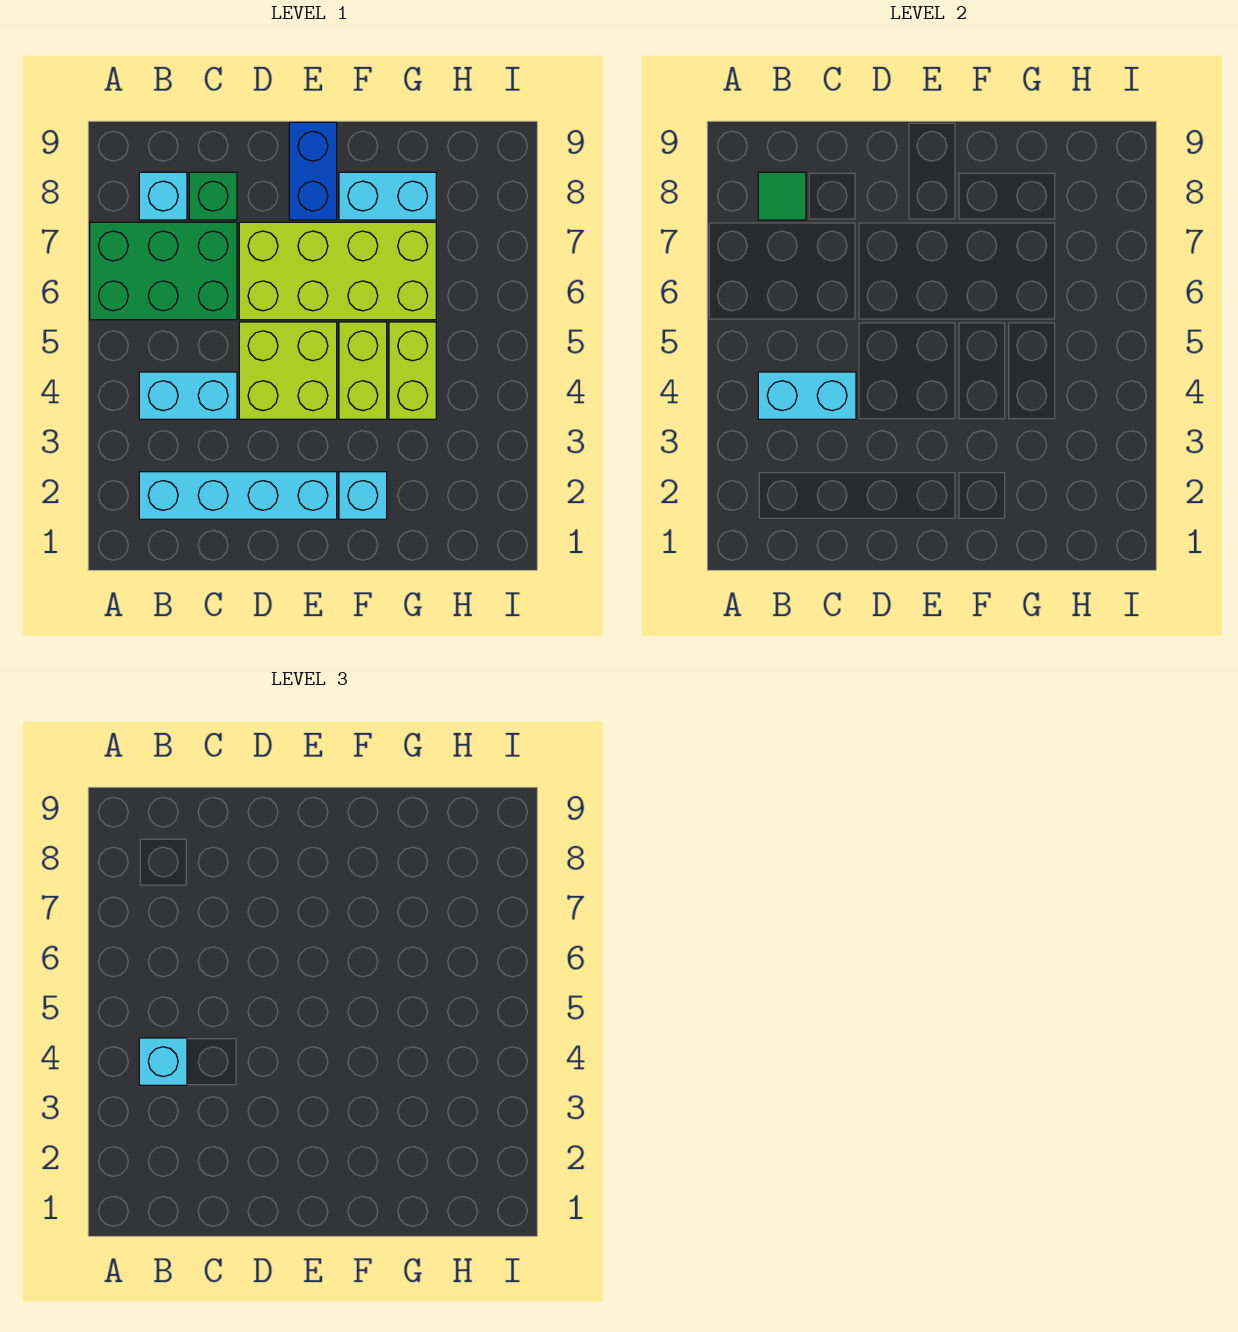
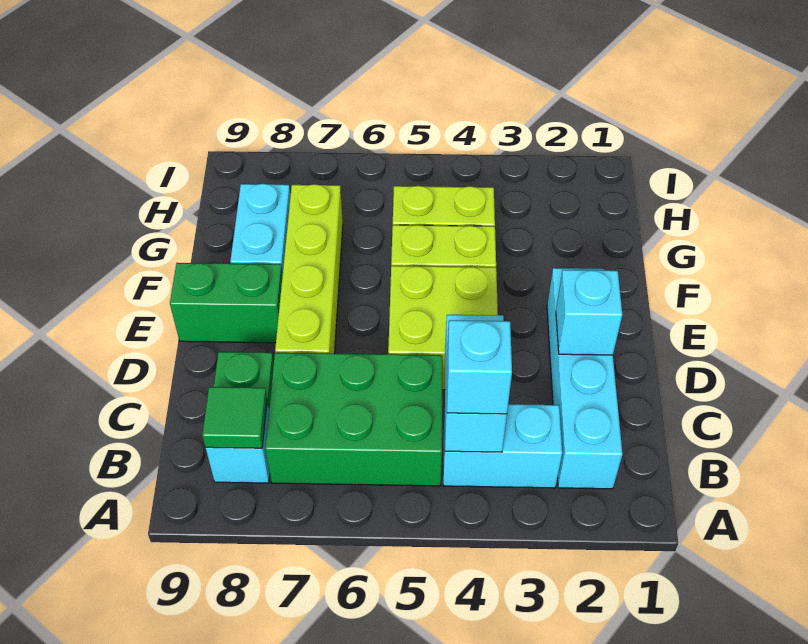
green 2x3 brick [90,222,237,320] -> green 2x3 brick turned to [265,353,442,486]
cyan 1x2 brick [139,372,237,419] -> cyan 1x2 brick turned to [443,404,562,488]
lime 2x4 brick [239,222,436,320] -> lime 1x4 brick [275,184,343,354]
blue 1x2 brick [289,122,337,220] -> green 1x2 brick [170,263,283,343]
cyan 1x1 brick [339,472,387,519] -> cyan 1x1 brick moved to [556,270,622,355]

